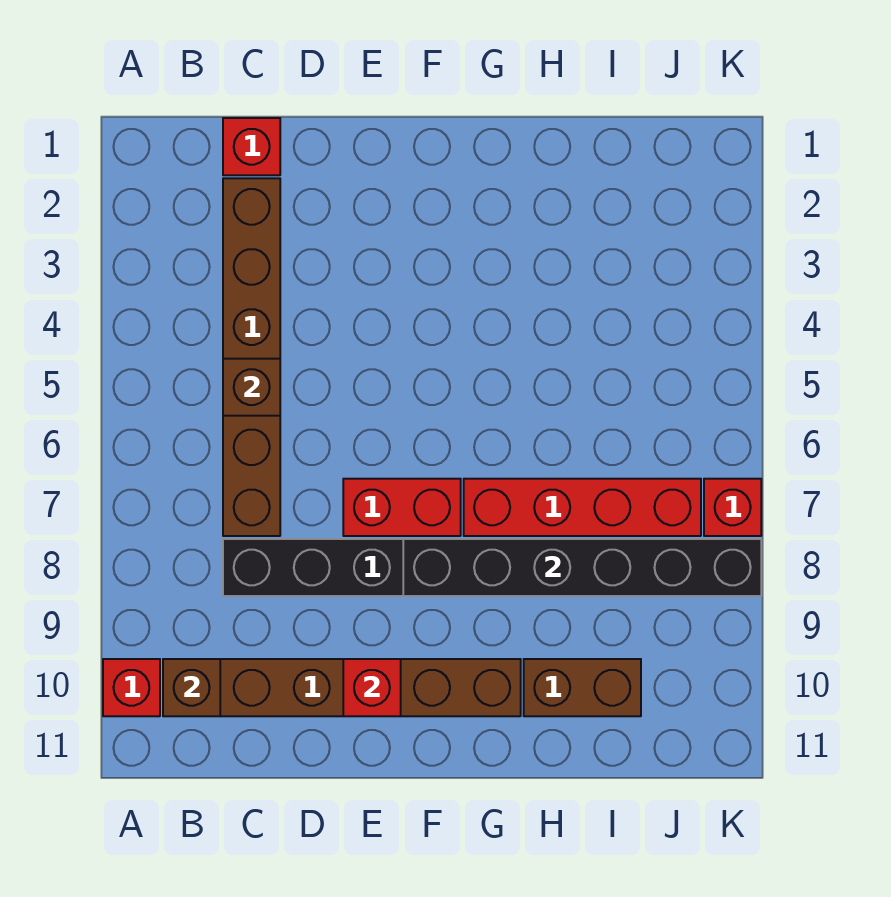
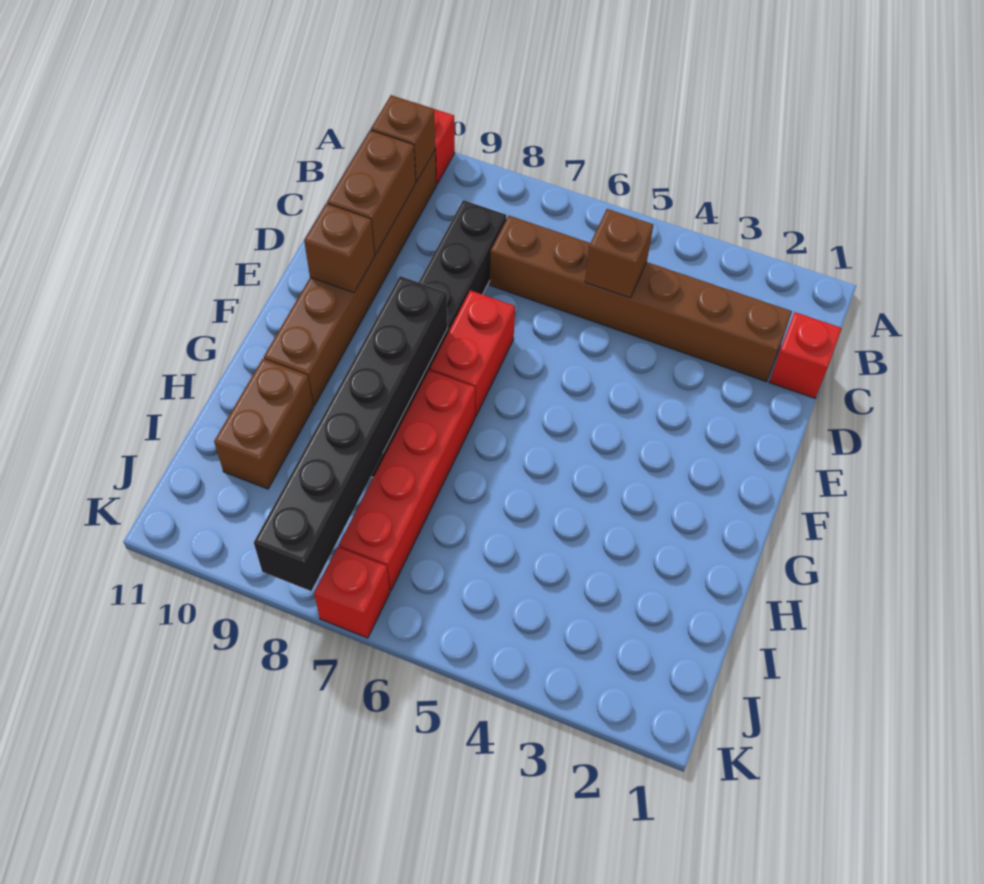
none -> brown 1x2 brick [327,130,416,255]
red 1x1 brick [343,659,401,716] -> brown 1x1 brick [304,204,375,293]

